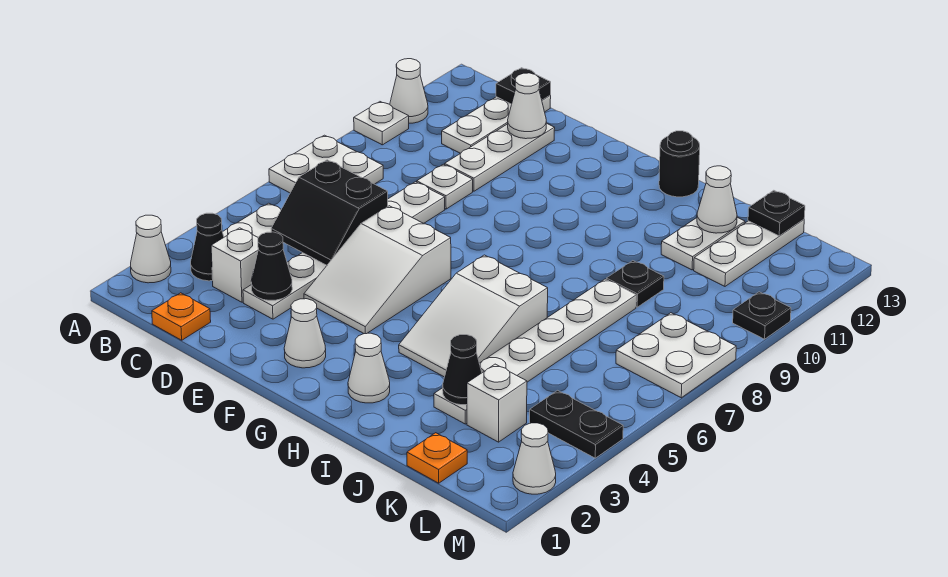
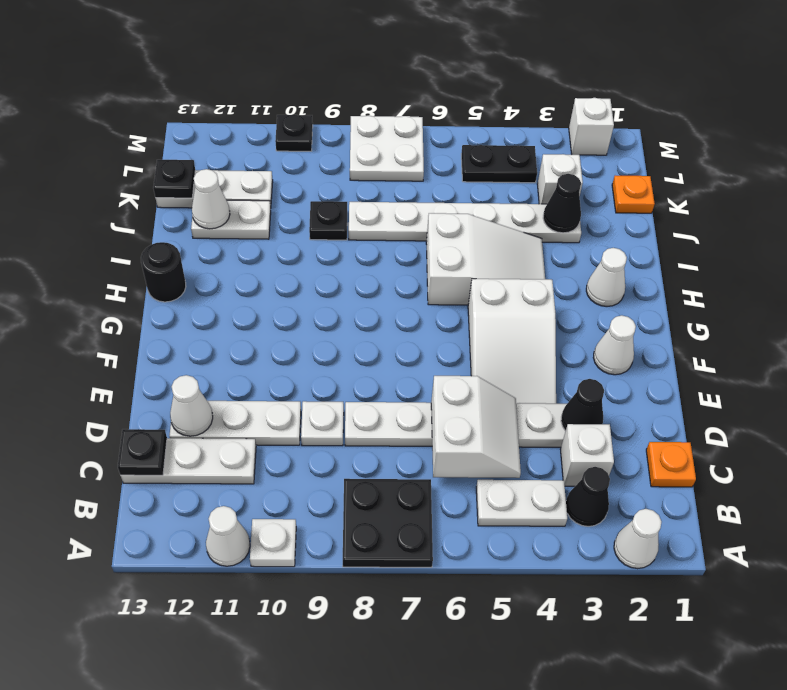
white 2x2 plate [269,135,383,193] -> black 2x2 plate [343,479,433,567]
black 2x2 slope [271,160,388,265] -> white 2x2 slope [431,376,521,478]
white 2x3 slope [304,206,451,334] -> white 2x3 slope turned to [468,279,556,404]
black 1x2 plate [530,390,623,458] -> black 1x2 plate turned to [461,145,537,183]
white 1x1 cone [513,423,556,494] -> white 1x1 brick [569,98,614,155]

